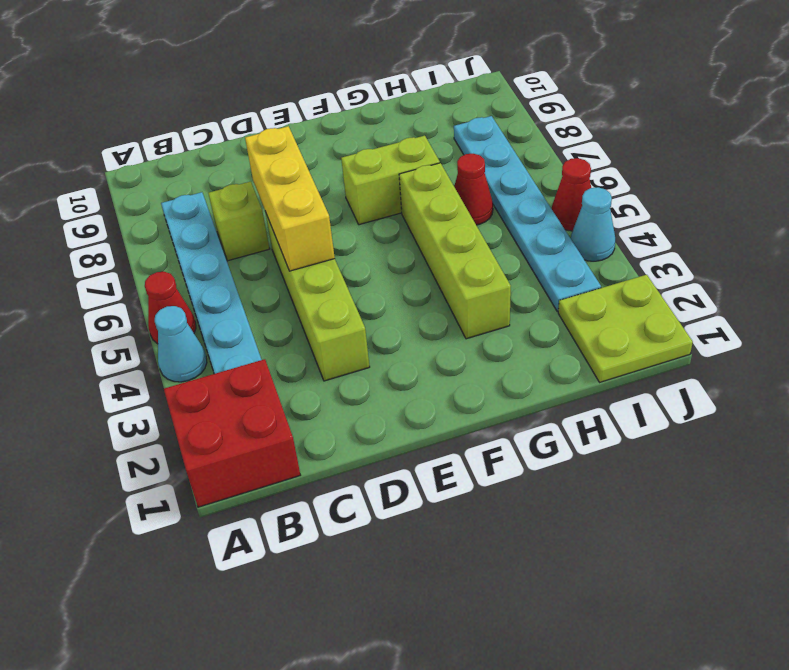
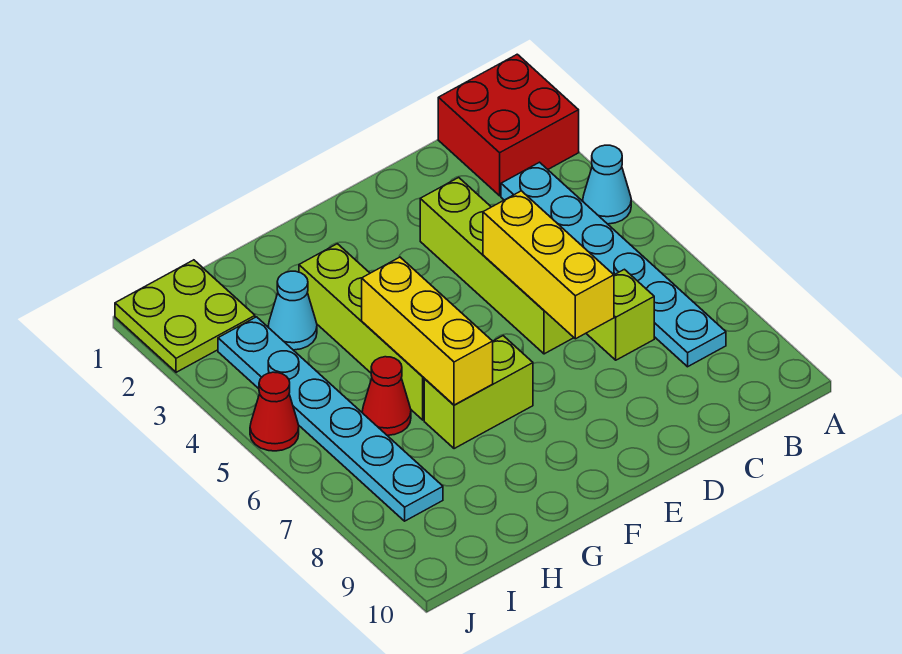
red 1x1 cone [145,272,196,344] -> none
none -> yellow 1x3 brick [362,257,493,405]
cyan 1x1 cone [571,187,615,261] -> cyan 1x1 cone moved to [268,271,317,350]

